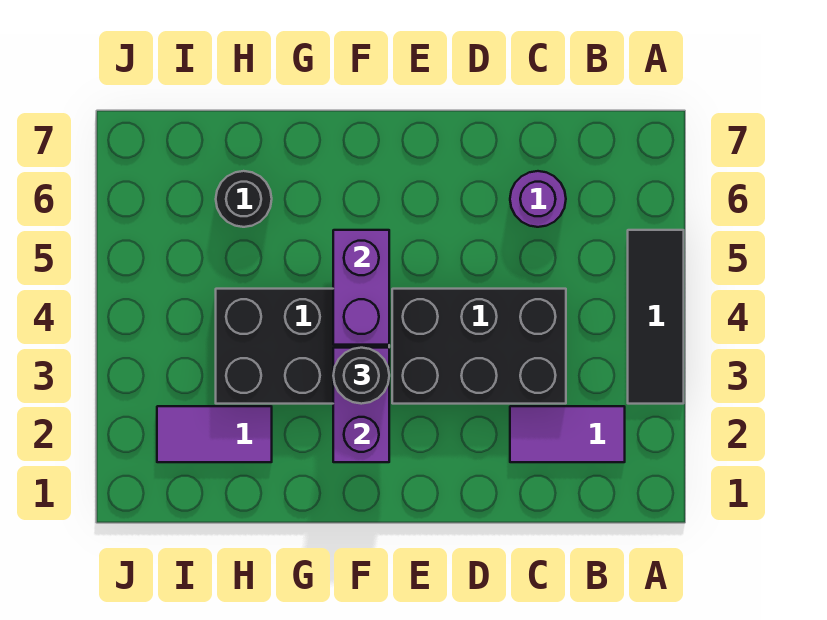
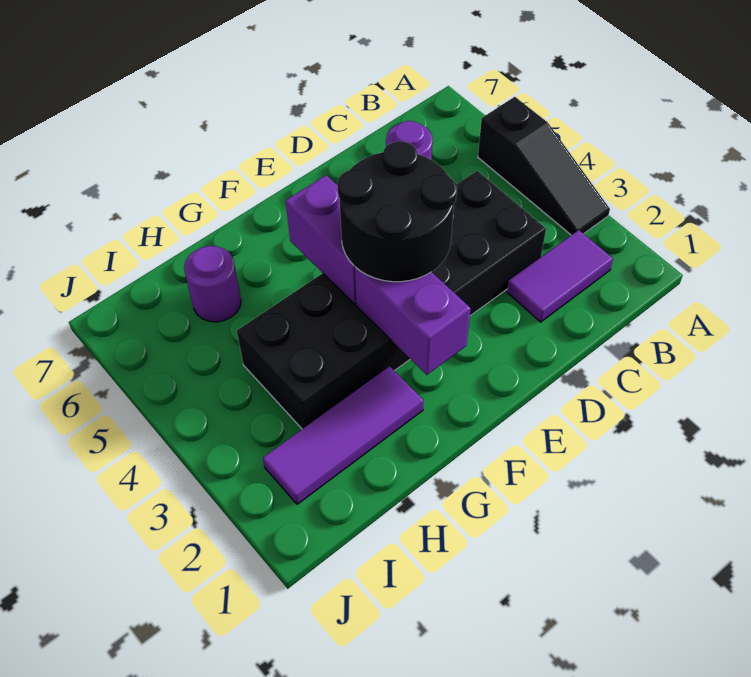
black 1x3 tile [628,230,684,404] -> black 1x3 slope [478,97,610,235]
black 1x1 round brick [333,348,389,404] -> black 2x2 round brick [337,141,457,282]
purple 1x2 tile [157,406,272,462] -> purple 1x3 tile [263,366,423,504]
black 1x1 round brick [216,171,272,227] -> purple 1x1 round brick [184,246,241,322]

